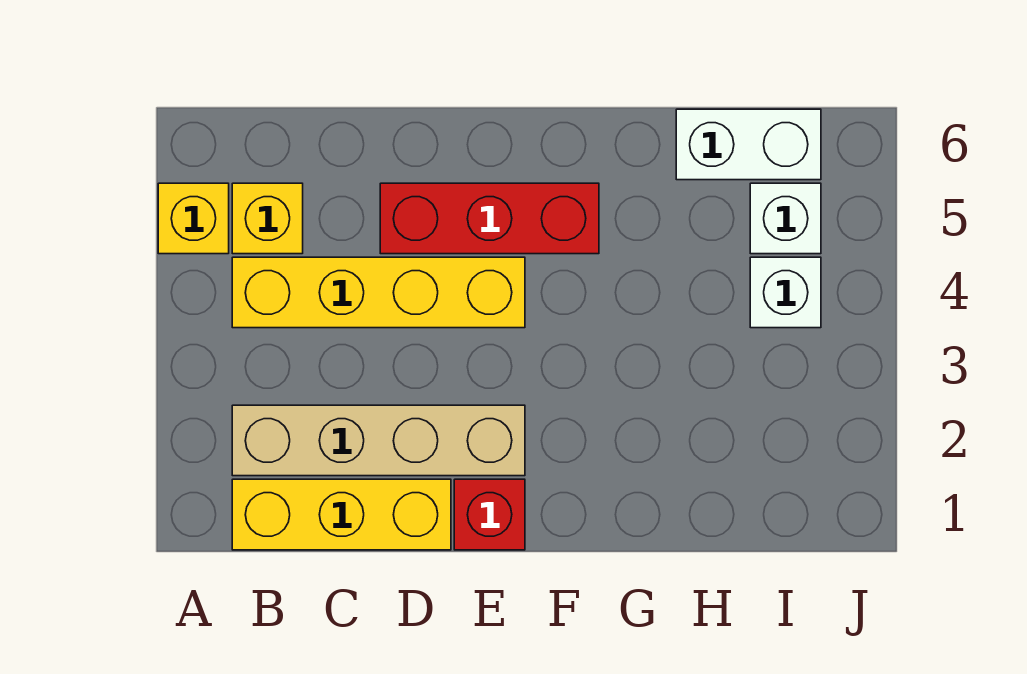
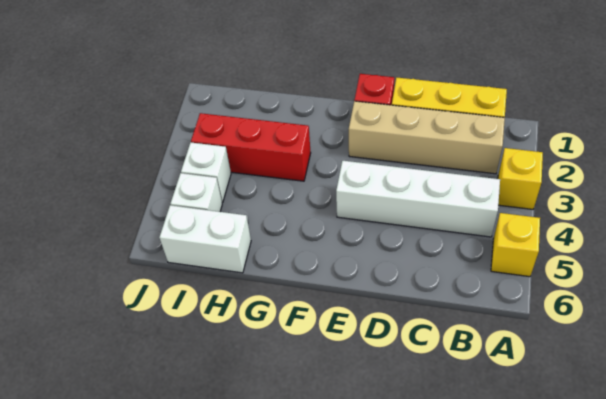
yellow 1x4 brick [232,257,525,328] -> white 1x4 brick [336,161,500,237]
yellow 1x1 brick [232,183,303,254] -> yellow 1x1 brick moved to [498,148,543,209]
red 1x3 brick [380,183,599,254] -> red 1x3 brick moved to [191,113,311,181]

